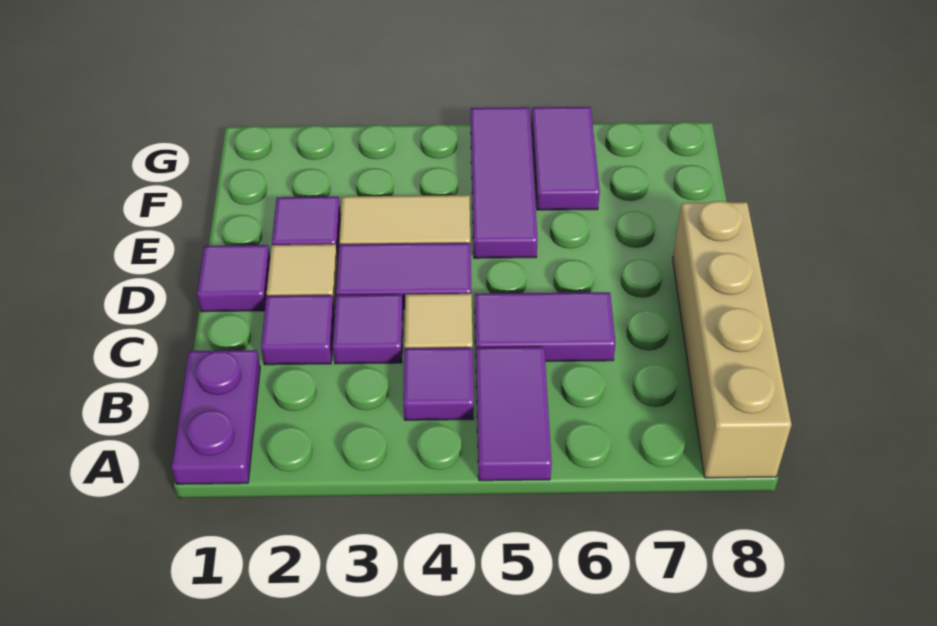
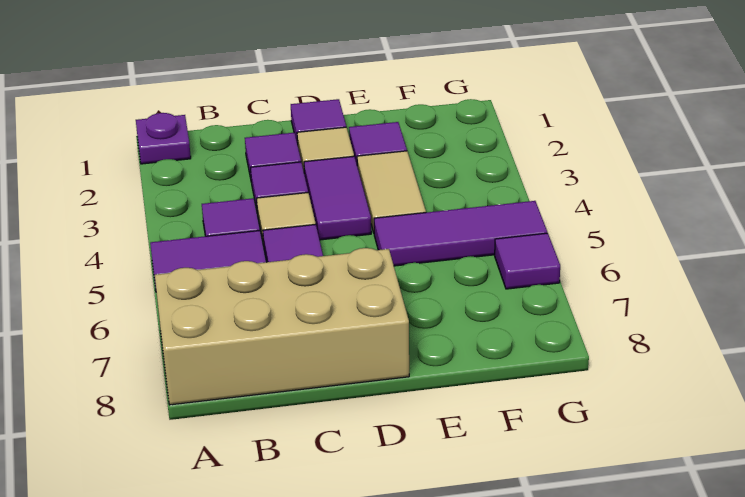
purple 1x2 plate [172,350,260,484] -> purple 1x1 plate [136,113,191,164]
tan 1x4 brick [673,201,792,478] -> tan 2x4 brick [155,248,409,405]
purple 1x2 tile [531,107,600,210] -> purple 1x1 tile [495,233,560,289]

